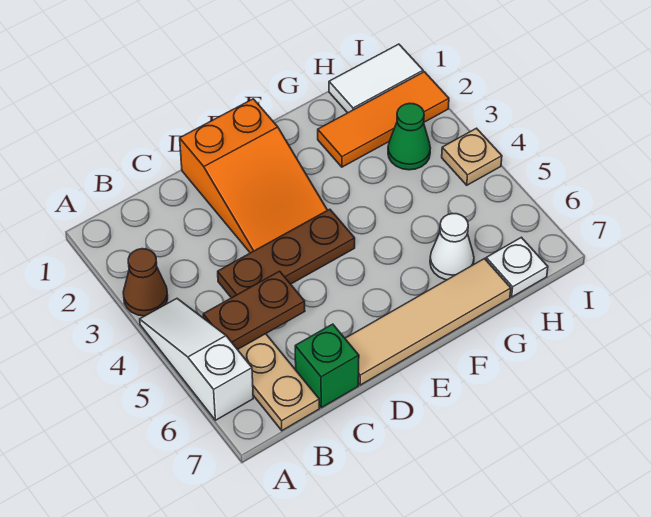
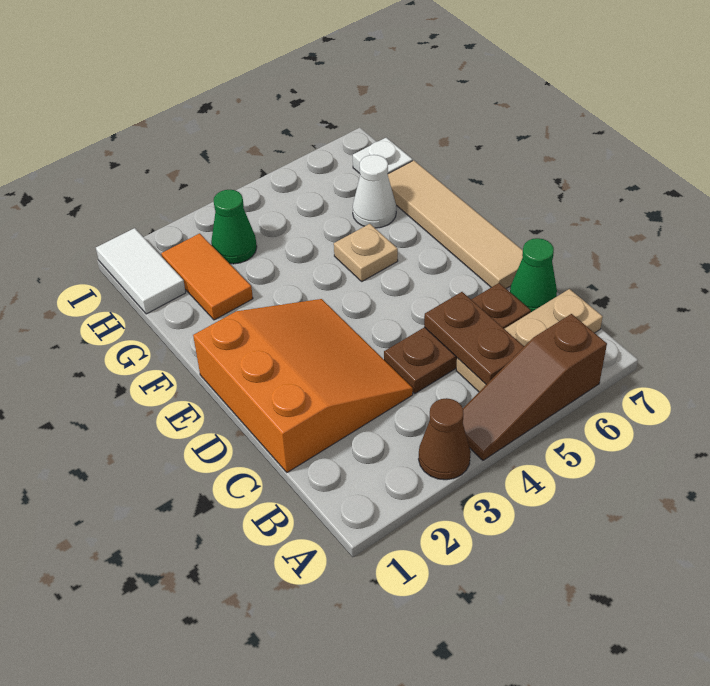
white 1x3 slope [140,299,253,420] -> brown 1x3 slope [463,314,607,460]
brown 1x3 plate [218,209,355,298] -> brown 1x3 plate turned to [384,283,531,393]
green 1x1 brick [295,324,359,408] -> green 1x1 cone [510,238,557,312]
orange 2x3 slope [180,99,327,253] -> orange 3x3 slope [193,299,413,472]
orange 1x3 tile [318,72,449,167] -> orange 1x2 tile [161,233,253,320]
tan 1x1 plate [442,128,502,185] -> tan 1x1 plate moved to [334,224,398,281]

